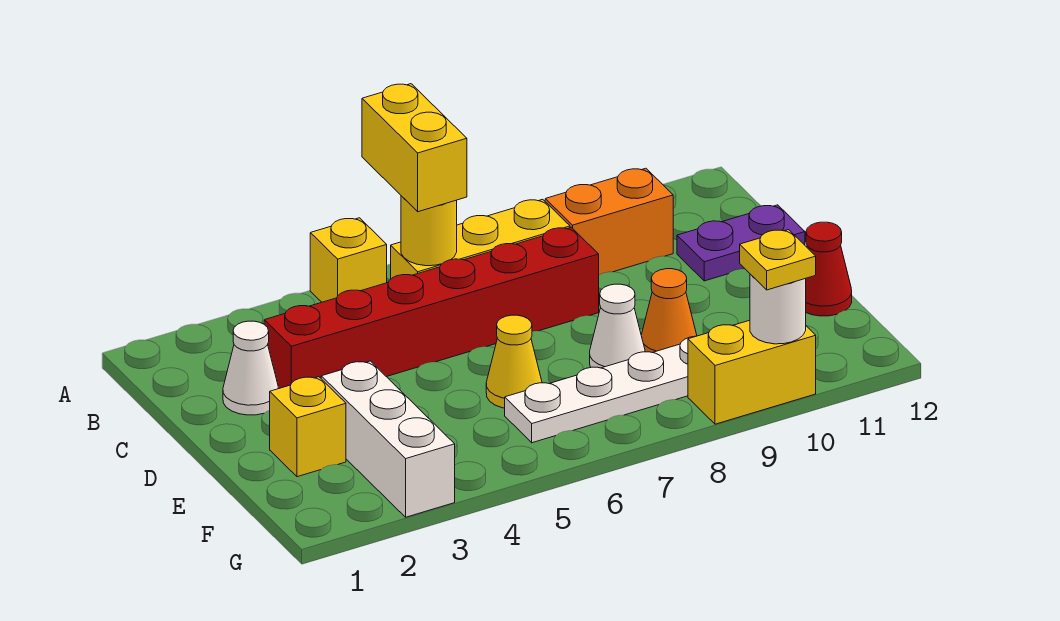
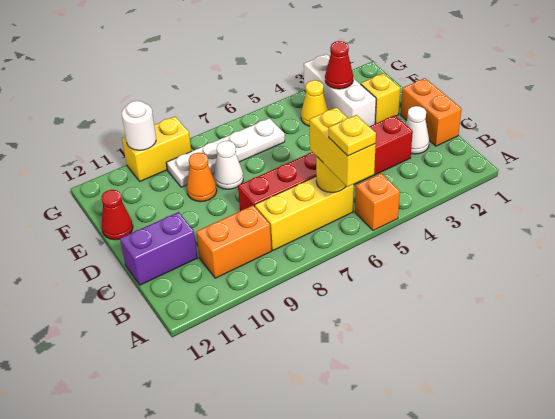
yellow 1x1 brick [310,218,387,302] -> orange 1x1 brick [355,173,400,231]
none -> orange 1x2 brick [401,78,462,146]
purple 1x2 plate [677,205,805,281] -> purple 1x2 brick [120,212,197,285]
yellow 1x1 cone [486,315,542,408] -> yellow 1x1 cone moved to [301,80,328,126]
none -> red 1x1 cone [325,41,353,89]
yellow 1x1 plate [740,230,816,290] -> yellow 1x1 plate moved to [329,115,376,156]

